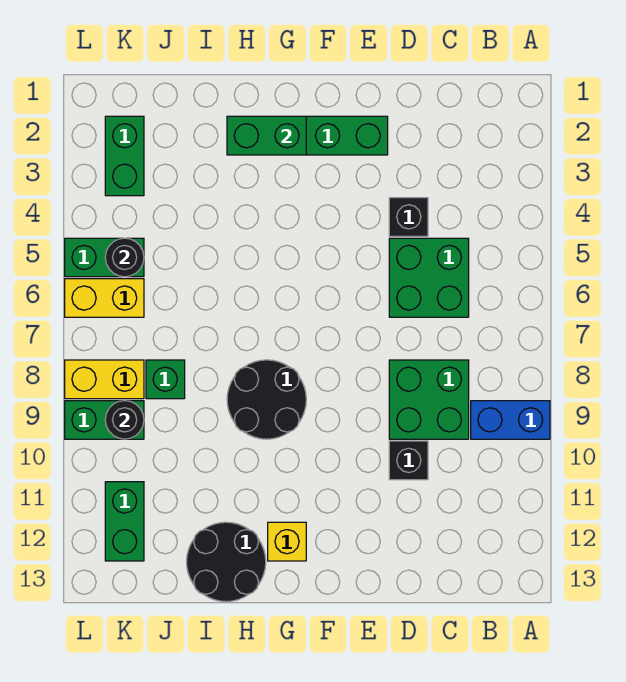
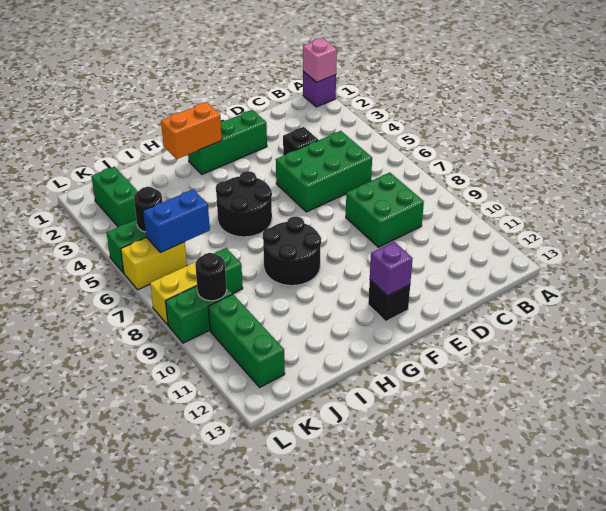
none -> purple 1x1 brick [303,72,336,107]
none -> pink 1x1 brick [303,38,337,82]
blue 1x2 brick [471,401,550,439] -> blue 1x2 brick moved to [143,189,210,253]
green 2x2 brick [389,238,469,317] -> green 2x3 brick [276,131,372,212]
black 1x1 brick [389,441,428,480] -> black 1x1 brick moved to [368,280,410,321]
none -> purple 1x1 brick [370,242,413,296]
green 1x2 brick [227,116,306,155] -> orange 1x2 brick [161,102,222,159]
yellow 1x1 brick [268,522,306,561] -> none
black 2x2 round brick [187,522,266,602] -> black 2x2 round brick moved to [216,171,272,237]
green 1x2 brick [105,482,144,561] -> green 1x3 brick [208,294,285,387]

